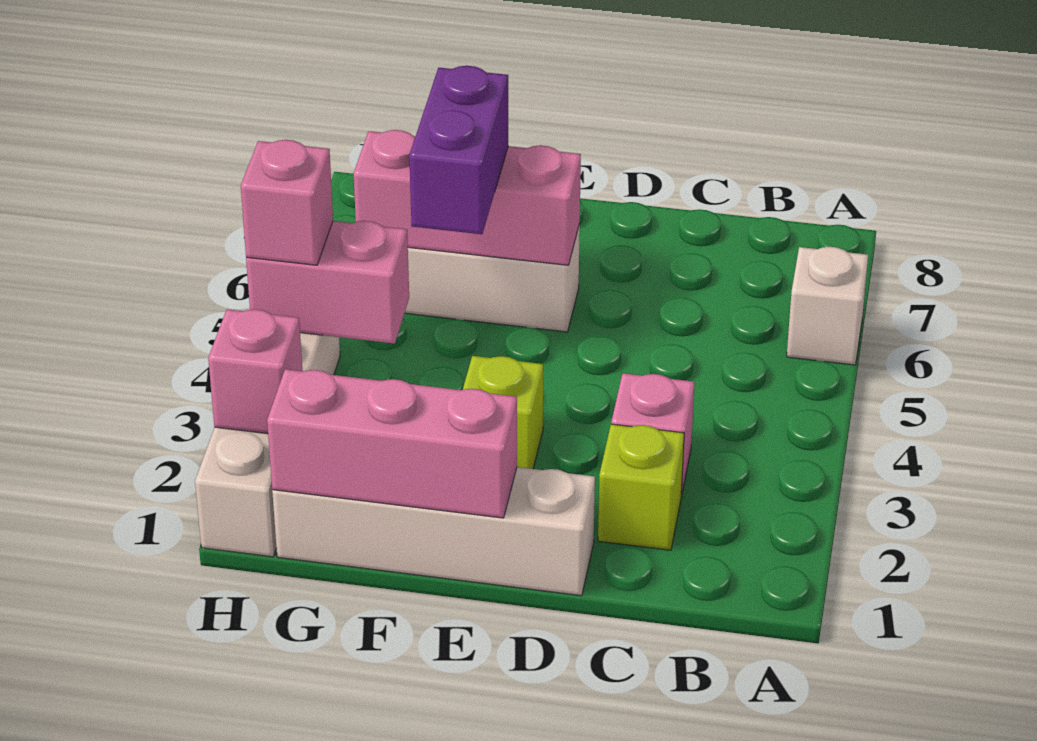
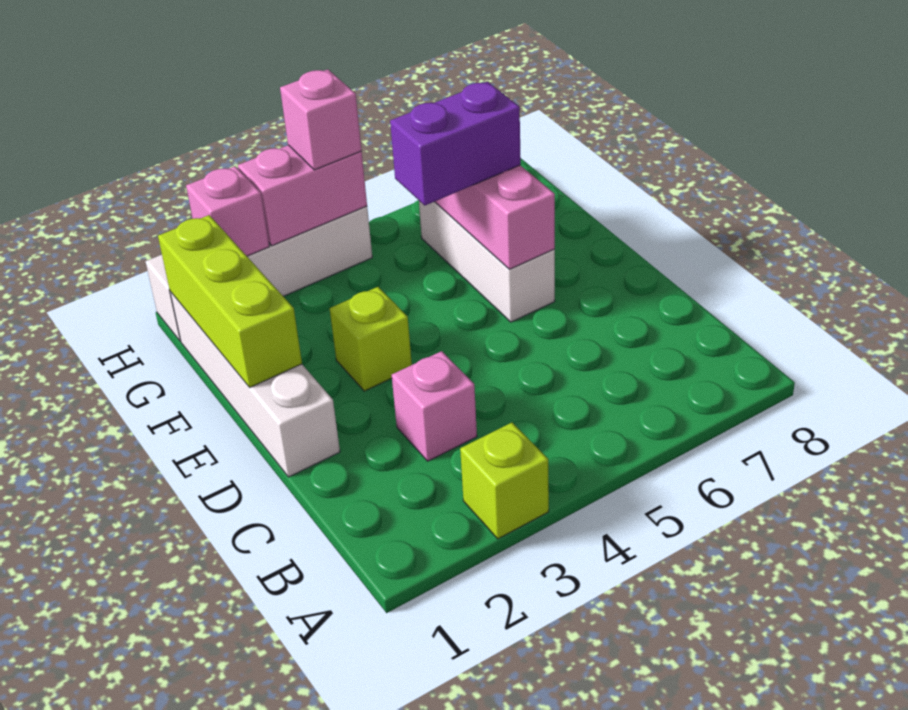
white 1x1 brick [787,247,868,365] -> none
lime 1x1 brick [598,424,684,550] -> lime 1x1 brick moved to [460,423,549,539]
pink 1x3 brick [267,369,517,518] -> lime 1x3 brick [158,215,302,387]
pink 1x2 brick [246,221,409,344] -> pink 1x2 brick turned to [238,145,367,246]

